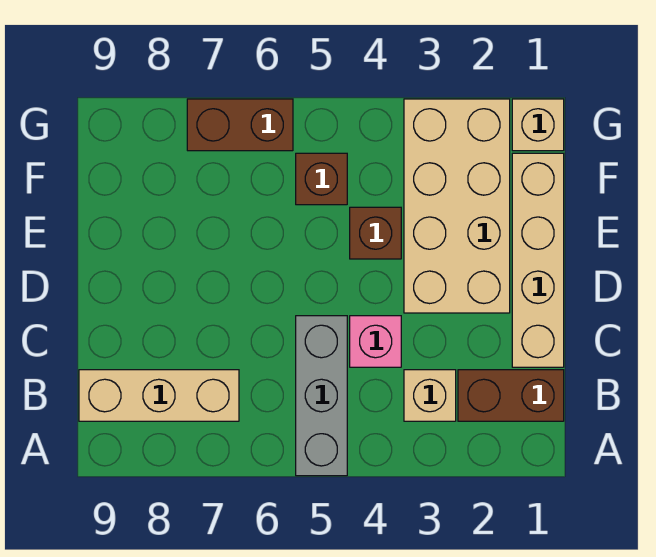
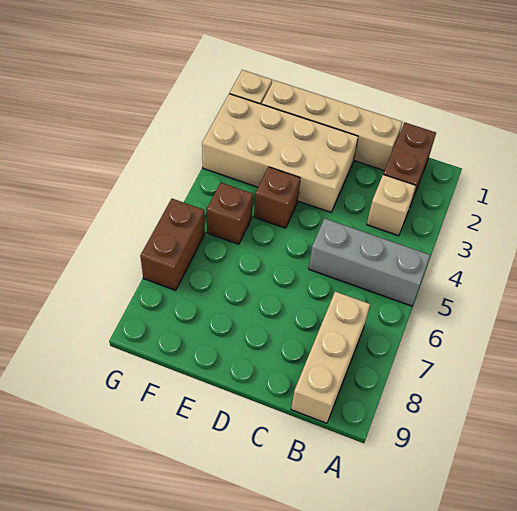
pink 1x1 brick [350,316,401,367] -> none

